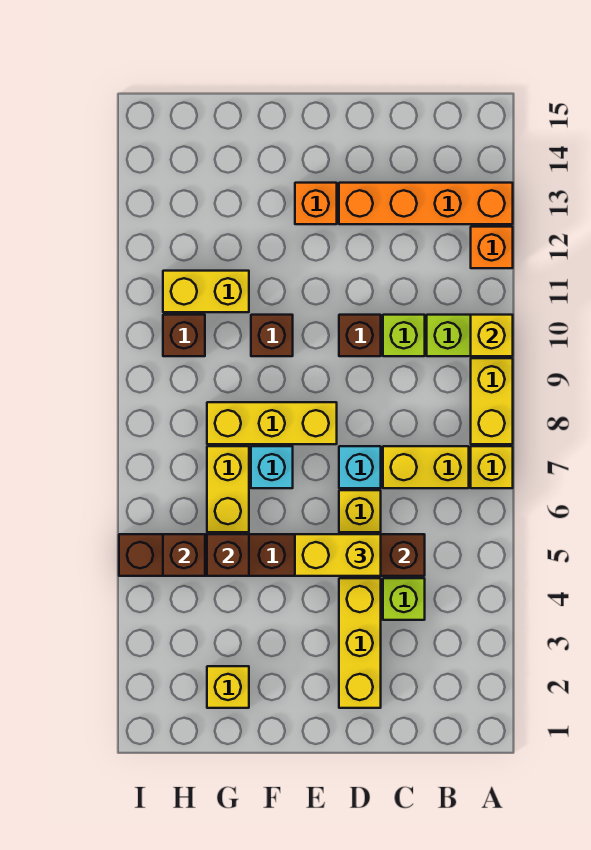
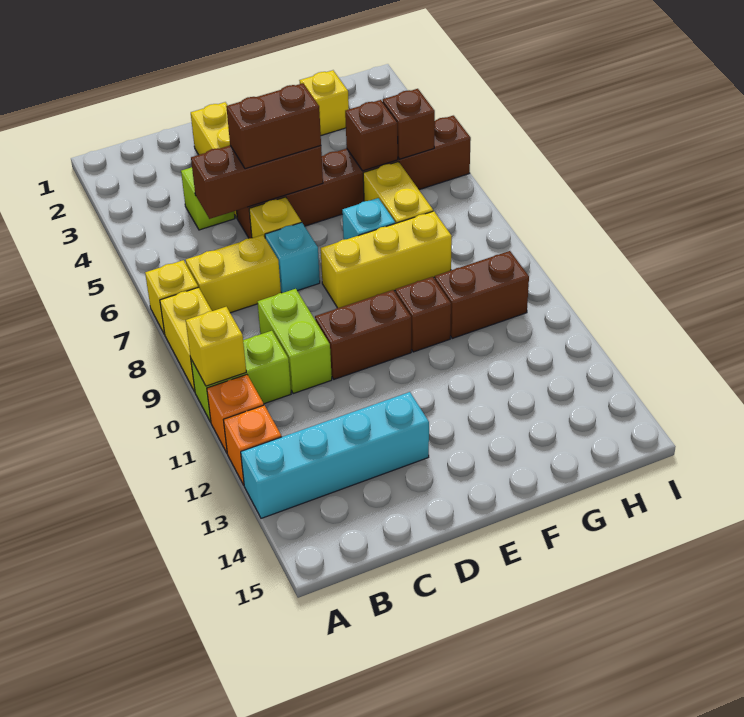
orange 1x4 brick [339,183,513,224] -> cyan 1x4 brick [241,392,429,518]
lime 1x1 brick [383,315,425,356] -> lime 1x2 brick [258,289,332,394]
yellow 1x2 brick [295,534,381,576] -> brown 1x2 brick [226,83,321,169]
brown 1x1 brick [339,315,381,356] -> brown 1x2 brick [315,290,411,379]
orange 1x1 brick [295,183,337,224] -> orange 1x1 brick moved to [207,375,264,453]
yellow 1x2 brick [163,271,249,312] -> none
brown 1x1 brick [163,315,205,356] -> brown 1x2 brick [435,251,529,338]

